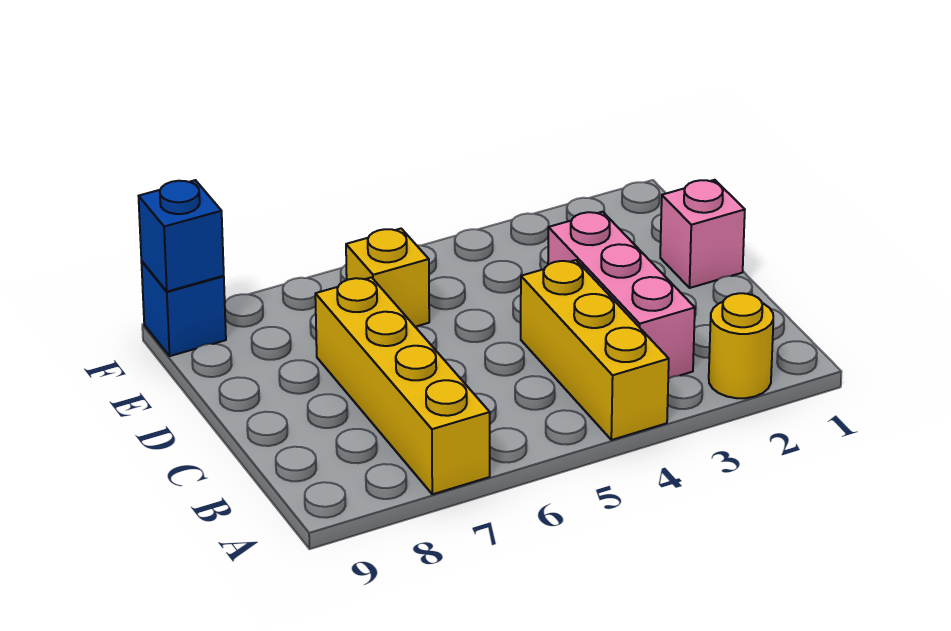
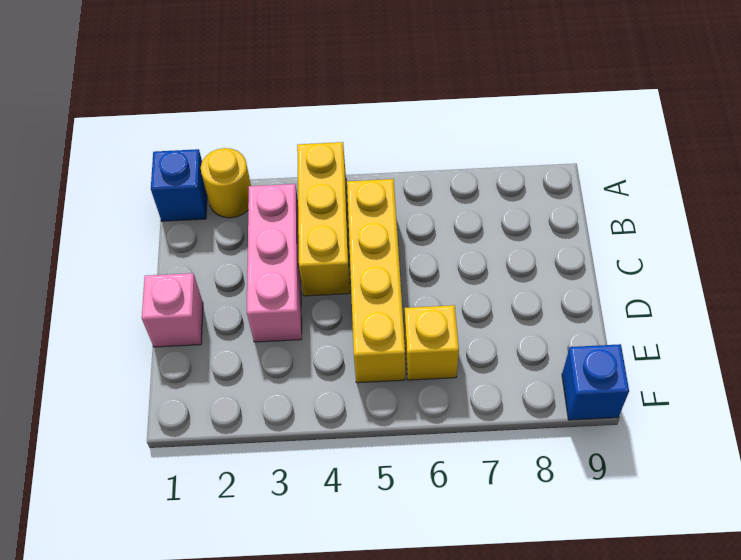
yellow 1x4 brick [315,277,490,494] -> yellow 1x4 brick moved to [347,179,405,383]
blue 1x1 brick [139,180,224,291] -> blue 1x1 brick moved to [151,149,207,221]

